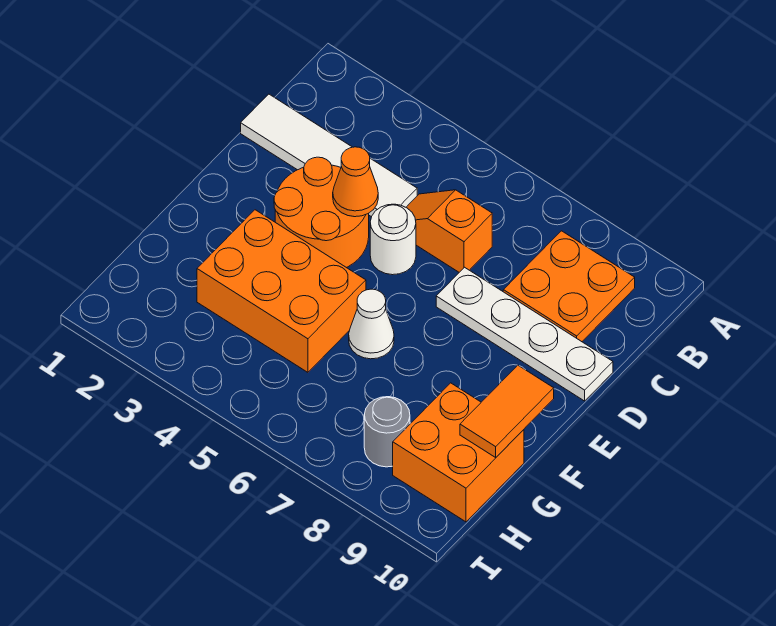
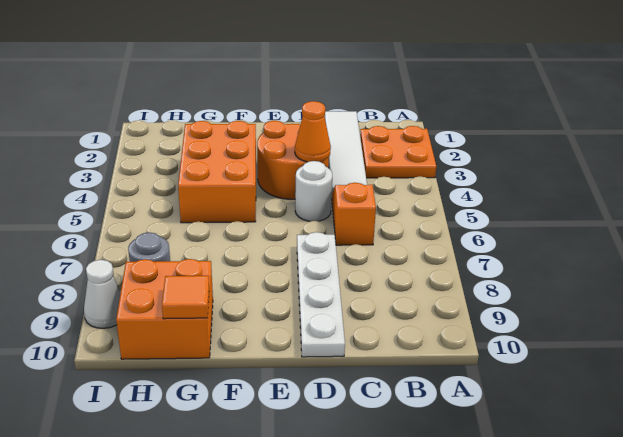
orange 2x2 plate [503,231,635,342] -> orange 2x2 plate moved to [360,126,436,178]
white 1x1 cone [349,289,394,359] -> white 1x1 cone moved to [84,260,121,328]
orange 1x2 tile [460,365,554,457] -> orange 1x1 tile [162,276,209,319]

